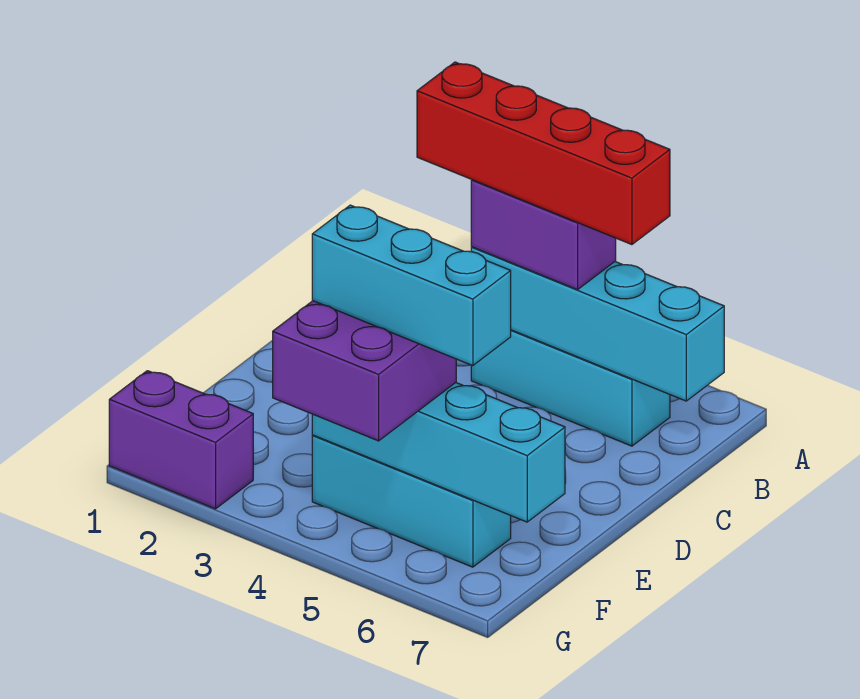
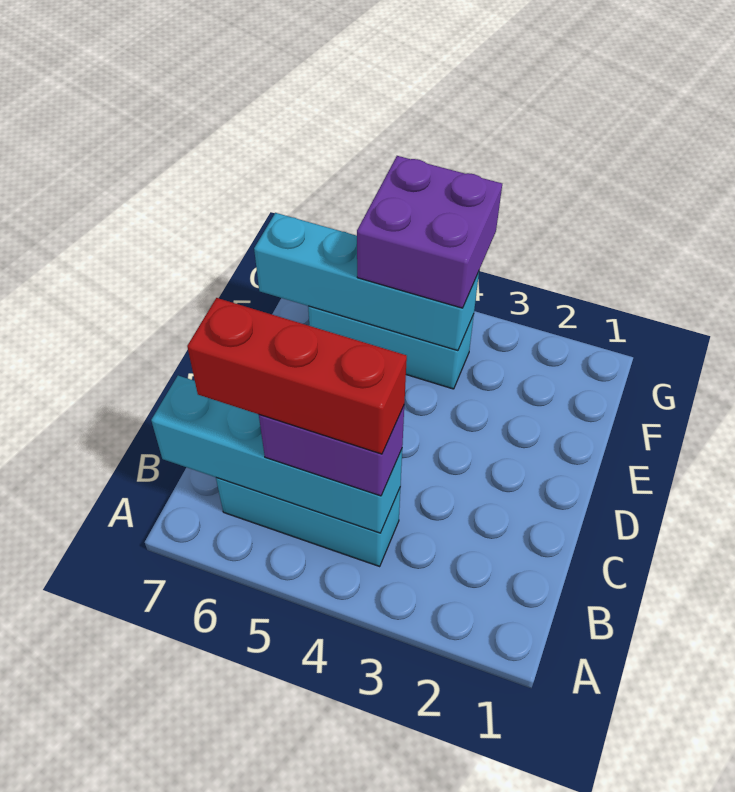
red 1x4 brick [417,62,670,245] -> red 1x3 brick [187,298,407,454]
cyan 1x3 brick [312,205,511,366] -> none
purple 1x2 brick [109,371,253,509] -> none

